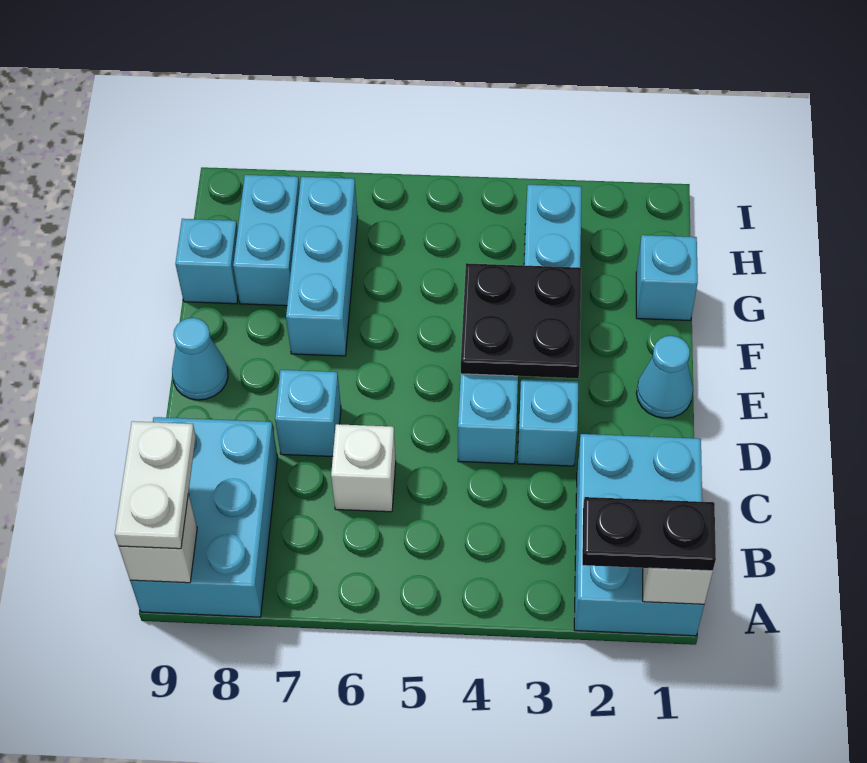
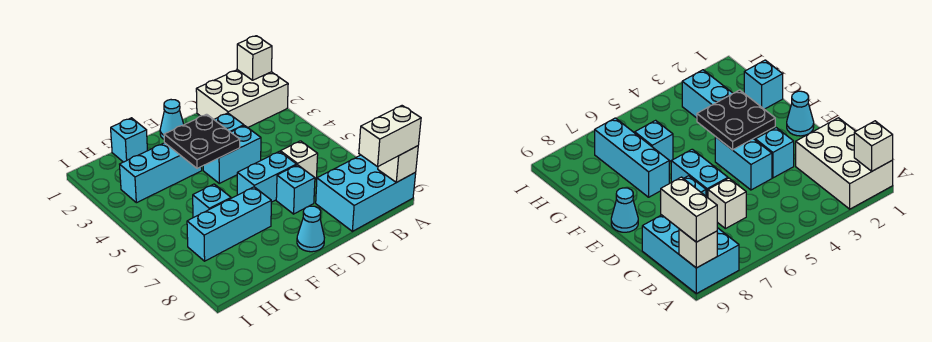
cyan 2x3 brick [574,434,704,636] -> white 2x3 brick [196,70,288,128]
black 1x2 plate [582,497,716,571] -> none
white 1x2 plate [115,421,196,549] -> white 1x2 brick [359,106,421,167]
cyan 1x2 brick [233,175,300,306] -> cyan 1x2 brick moved to [237,151,297,202]
cyan 1x1 brick [175,219,238,304] -> cyan 1x1 brick moved to [193,184,231,218]

